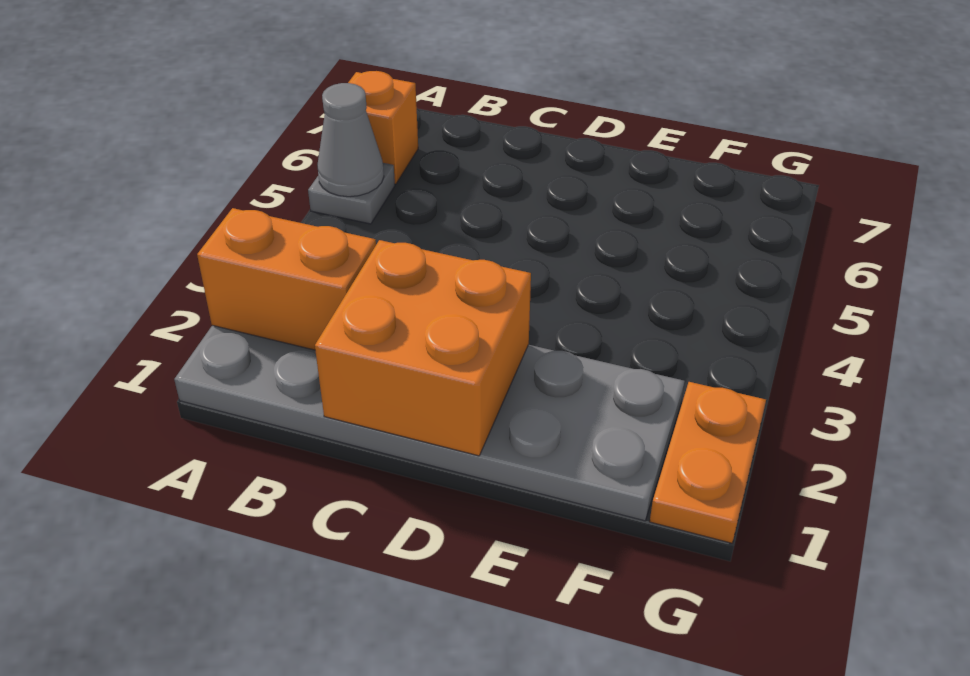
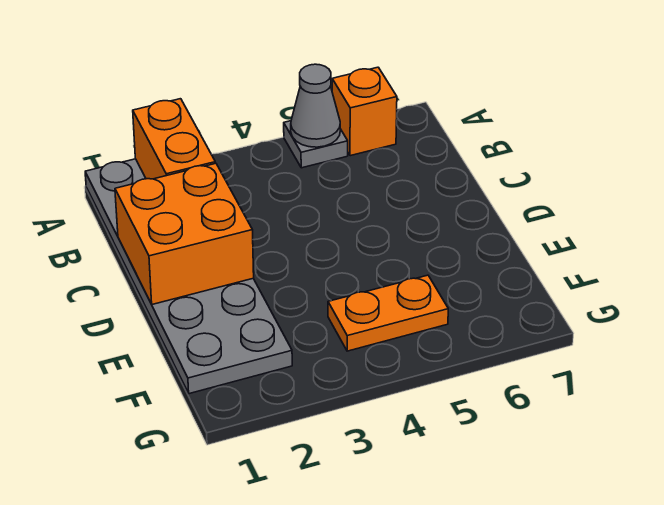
orange 1x2 plate [650,382,766,543] -> orange 1x2 plate moved to [328,275,448,351]

